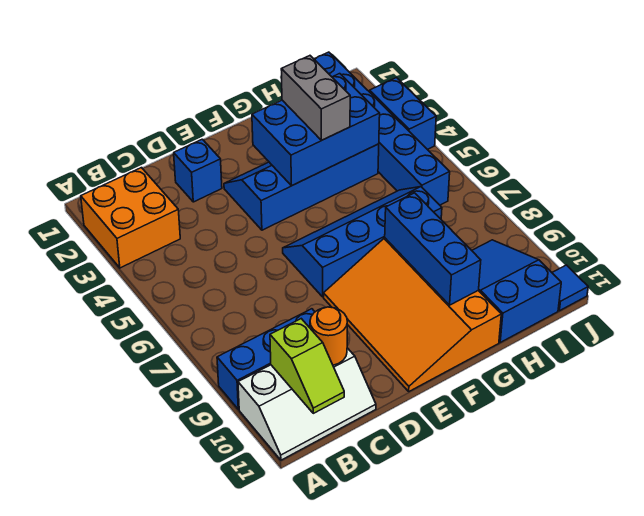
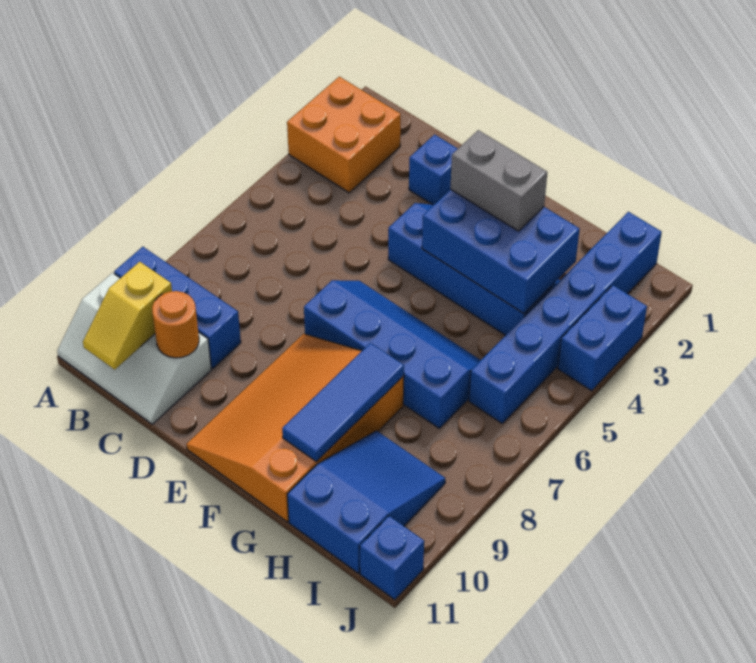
lime 1x2 slope [270,319,344,413] -> yellow 1x2 slope [83,262,172,369]
grey 1x2 brick [281,56,350,140] -> grey 1x2 brick turned to [450,130,547,231]
blue 1x3 brick [385,193,481,305] -> blue 1x3 tile [282,343,404,462]
blue 1x1 tile [552,265,588,311] -> blue 1x1 brick [360,516,424,600]

